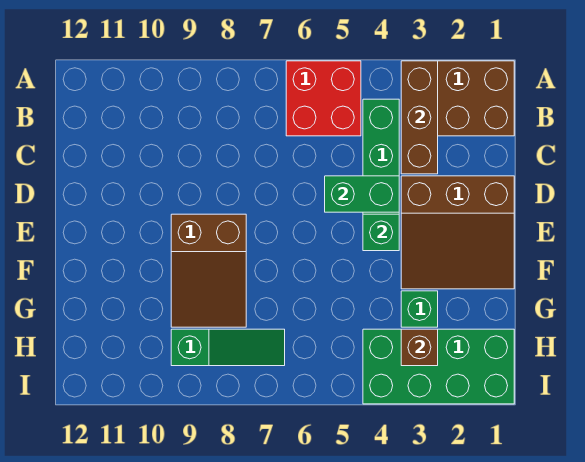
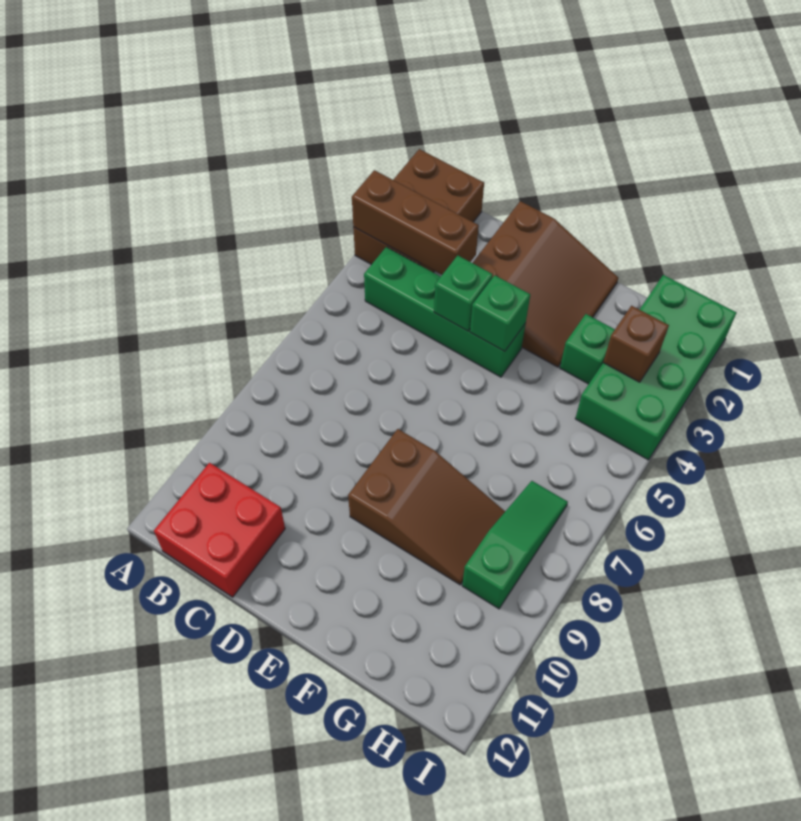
red 2x2 brick [286,61,361,136] -> red 2x2 brick moved to [154,463,285,597]
green 1x2 brick [325,176,399,212] -> green 1x1 brick [434,255,493,331]

